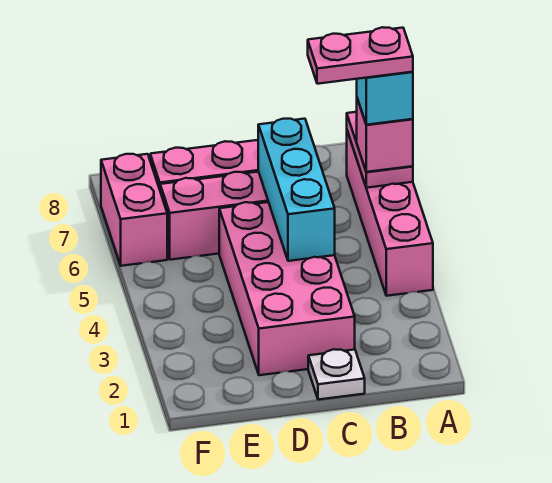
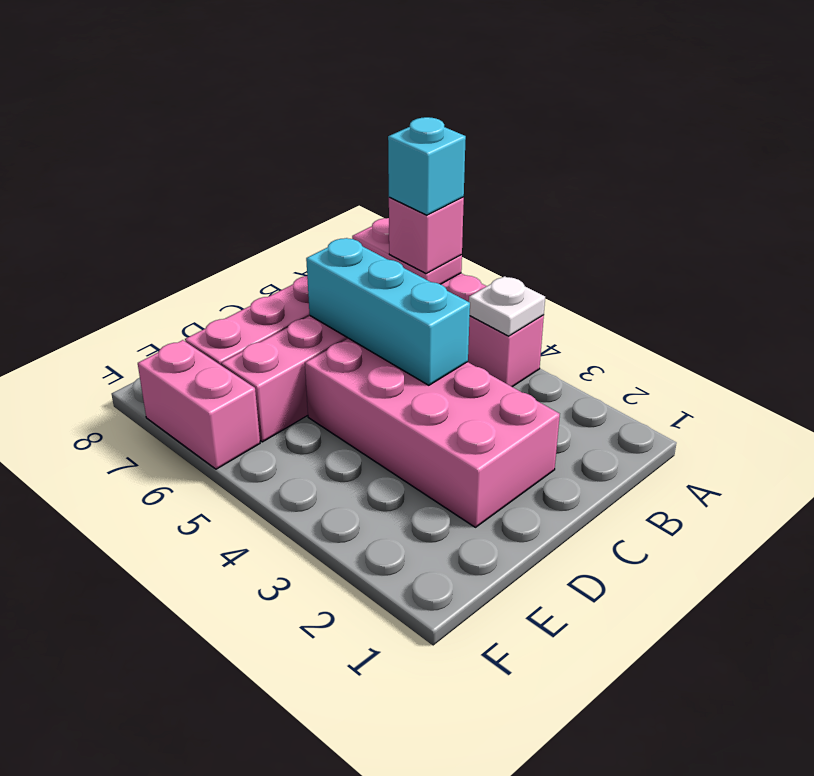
pink 1x2 plate [308,27,413,84] -> none
white 1x1 plate [308,349,365,400] -> white 1x1 plate moved to [469,276,545,336]

